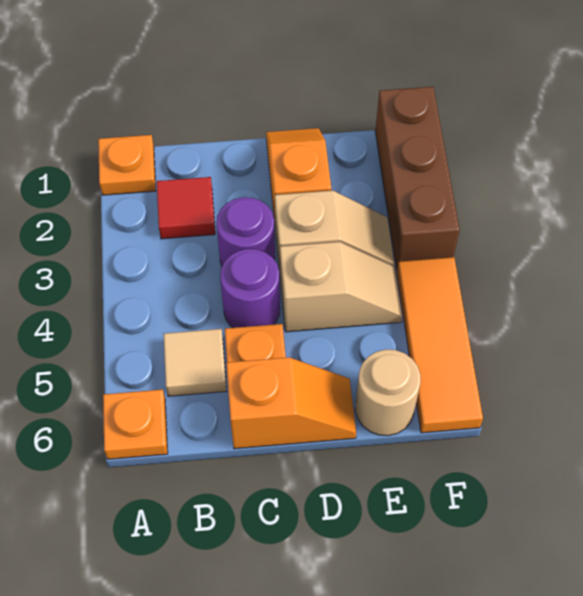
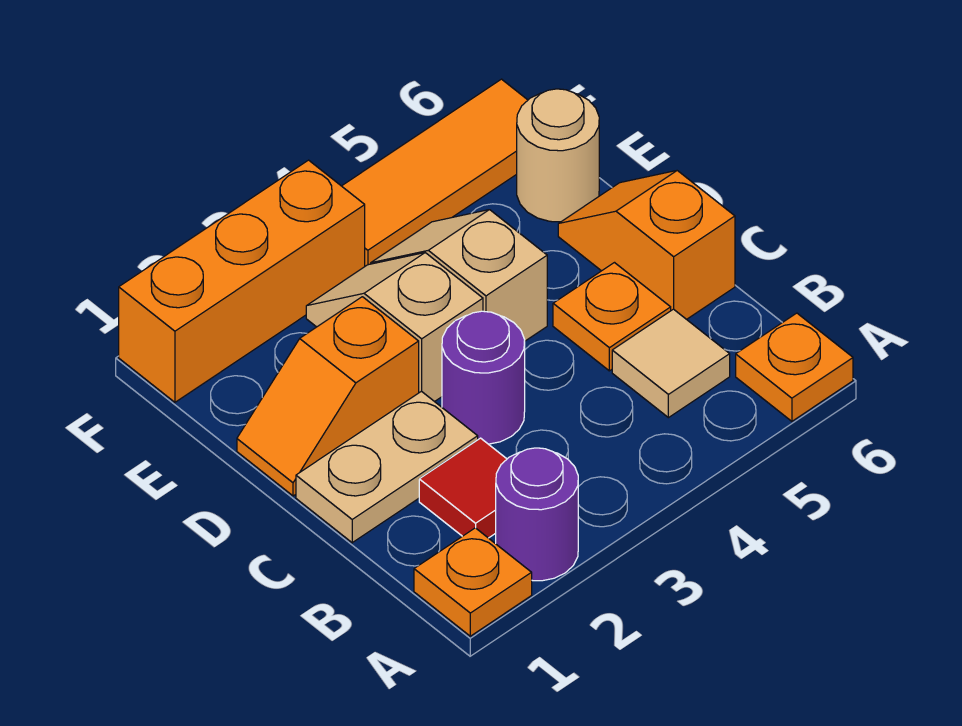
none -> tan 1x2 plate [296,391,478,543]
purple 1x1 round brick [220,249,280,328] -> purple 1x1 round brick moved to [496,448,578,581]
brown 1x3 brick [375,87,460,270] -> orange 1x3 brick [119,160,365,402]

